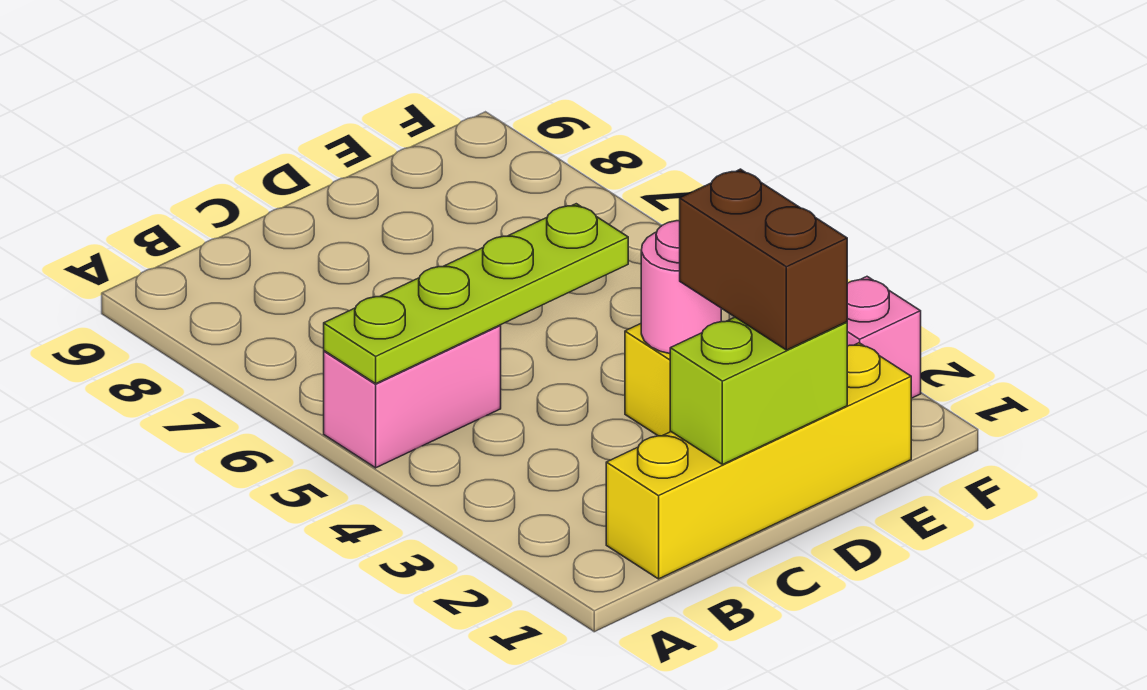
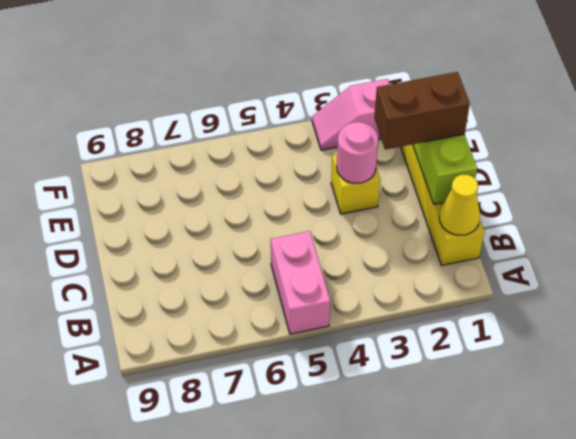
lime 1x4 plate [324,204,628,384] -> none
none -> yellow 1x1 cone [439,175,480,235]

